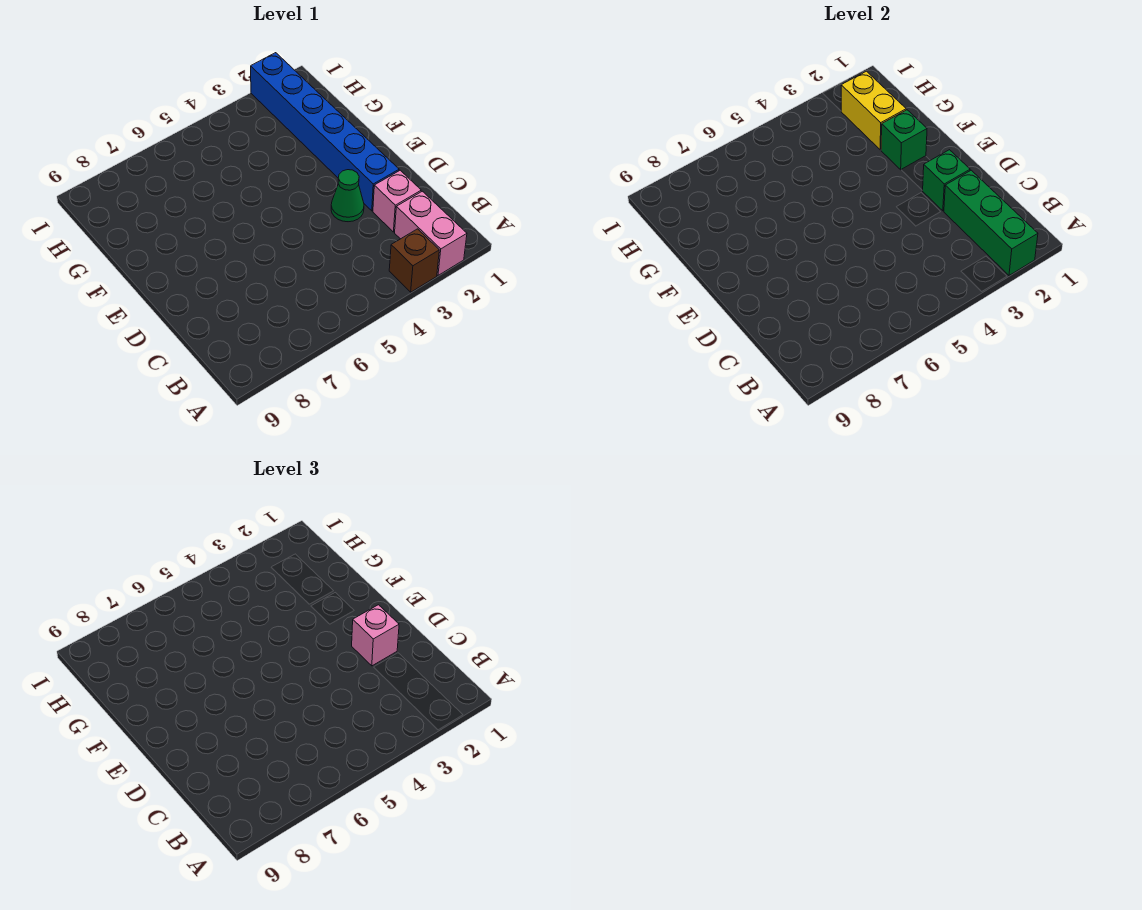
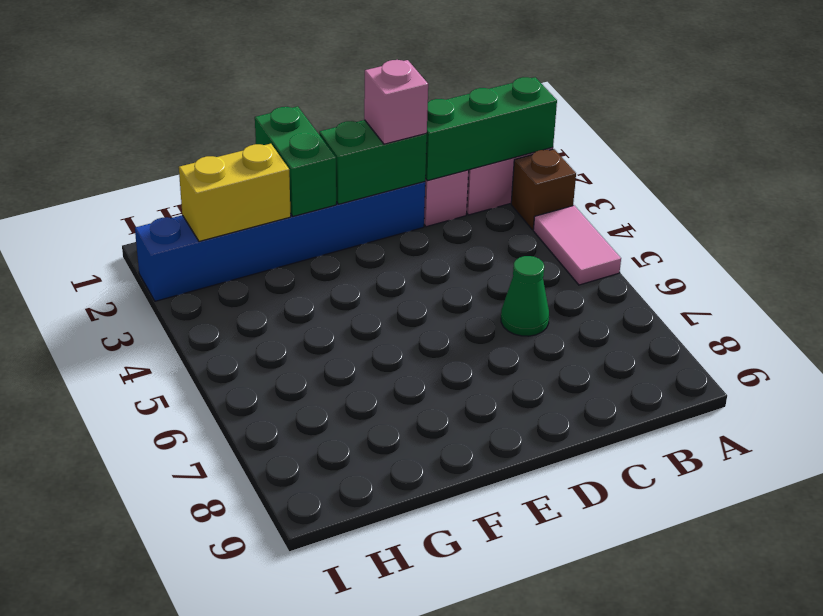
none -> pink 1x2 tile [533,205,621,285]
green 1x1 brick [922,150,970,211] -> green 1x2 brick [319,120,427,204]
green 1x1 cone [331,170,364,222] -> green 1x1 cone moved to [501,256,549,336]
green 1x1 brick [881,110,927,170] -> green 1x2 brick [255,106,336,216]

